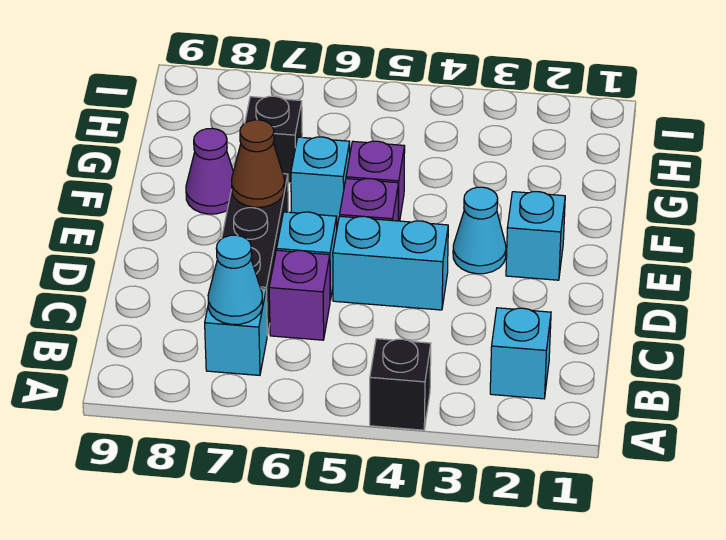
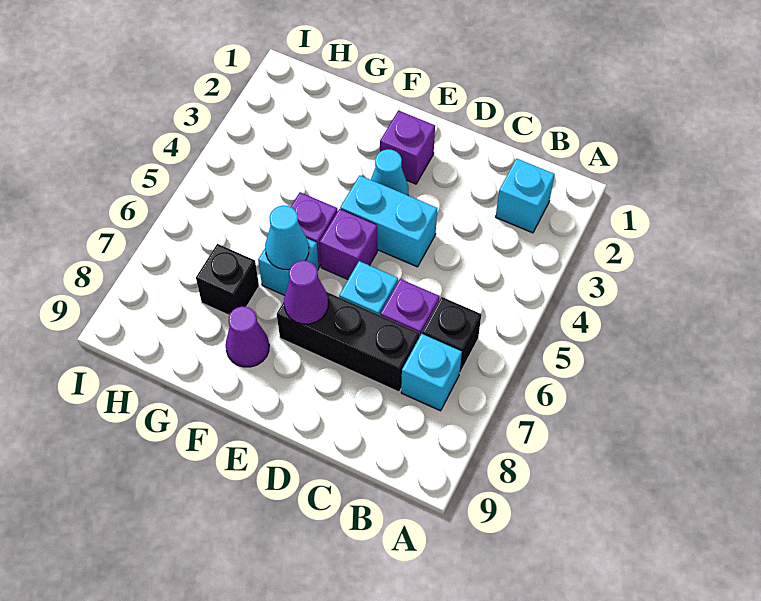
black 1x1 brick [370,339,431,430] -> black 1x1 brick moved to [422,297,481,373]
cyan 1x1 cone [208,235,263,324] -> cyan 1x1 cone moved to [265,206,309,269]
cyan 1x2 brick [333,216,448,310] -> cyan 1x2 brick turned to [340,175,437,267]
cyan 1x1 brick [506,192,565,280] -> purple 1x1 brick [380,110,435,184]
brown 1x1 cone [232,120,285,207] -> purple 1x1 cone [284,260,328,324]

